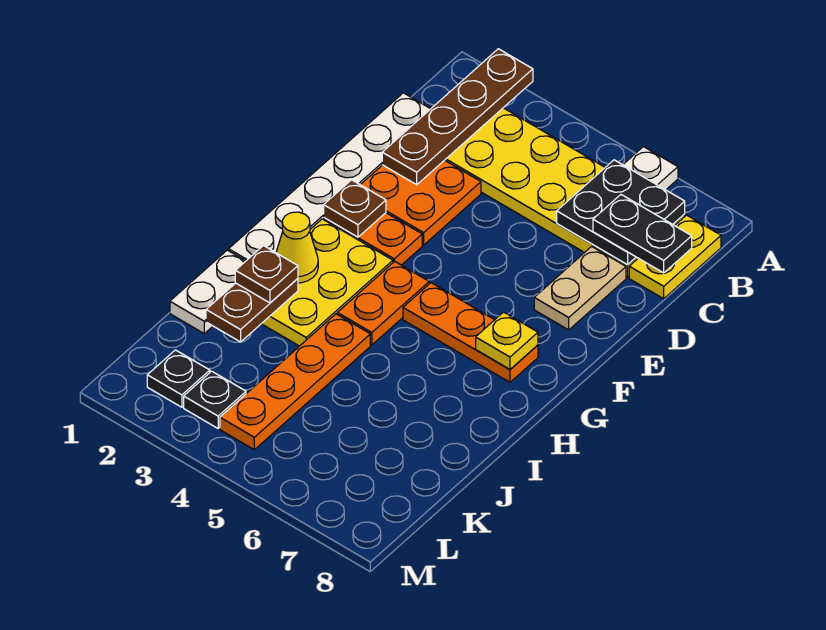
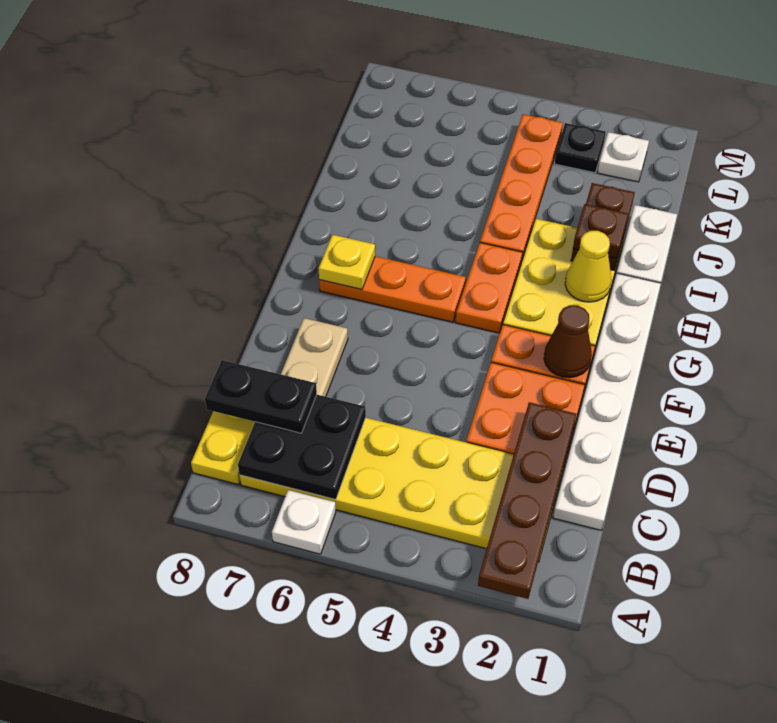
brown 1x1 plate [324,180,386,237] -> brown 1x1 cone [544,305,592,378]
black 1x1 plate [147,350,210,407] -> white 1x1 plate [598,132,649,182]

